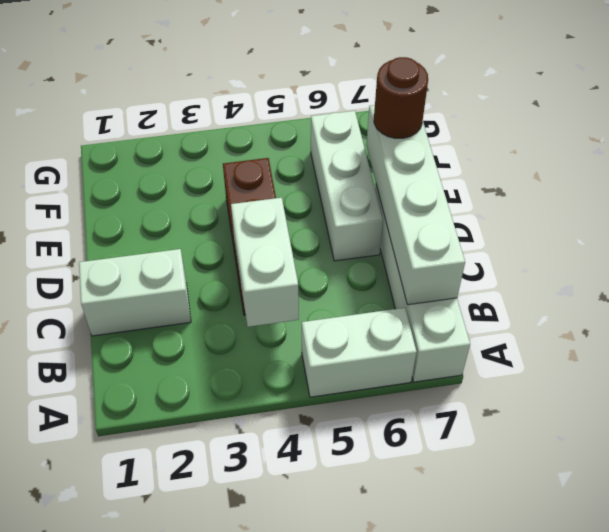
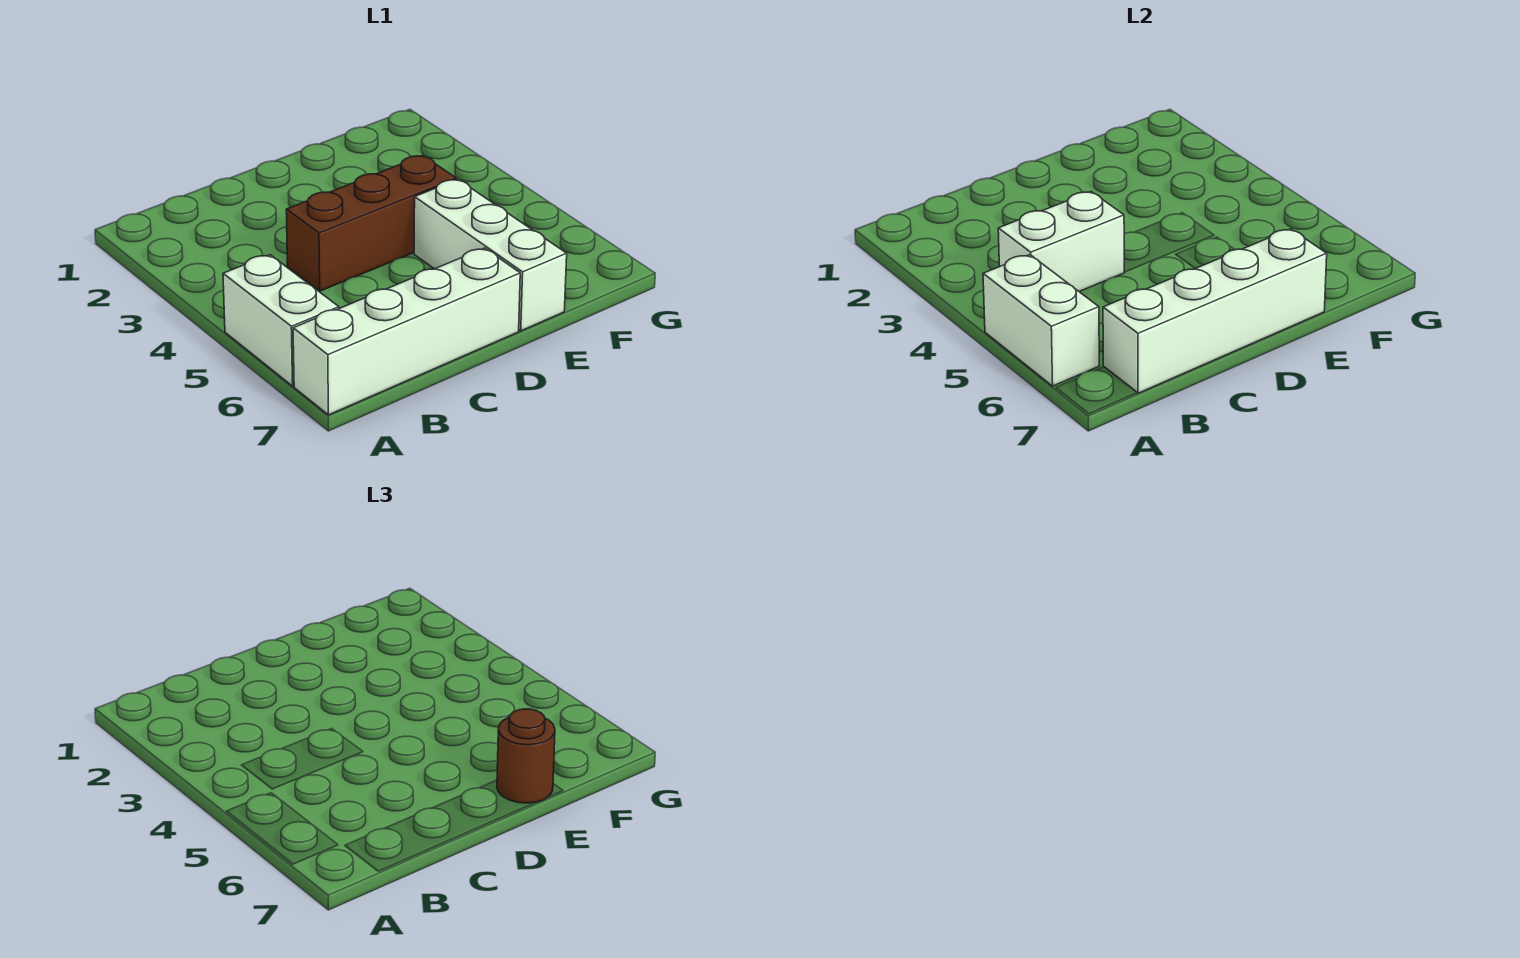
white 1x2 brick [79,249,191,336] -> white 1x2 brick moved to [983,255,1099,386]
white 1x3 brick [311,111,383,261] -> white 1x3 brick turned to [414,179,567,331]

